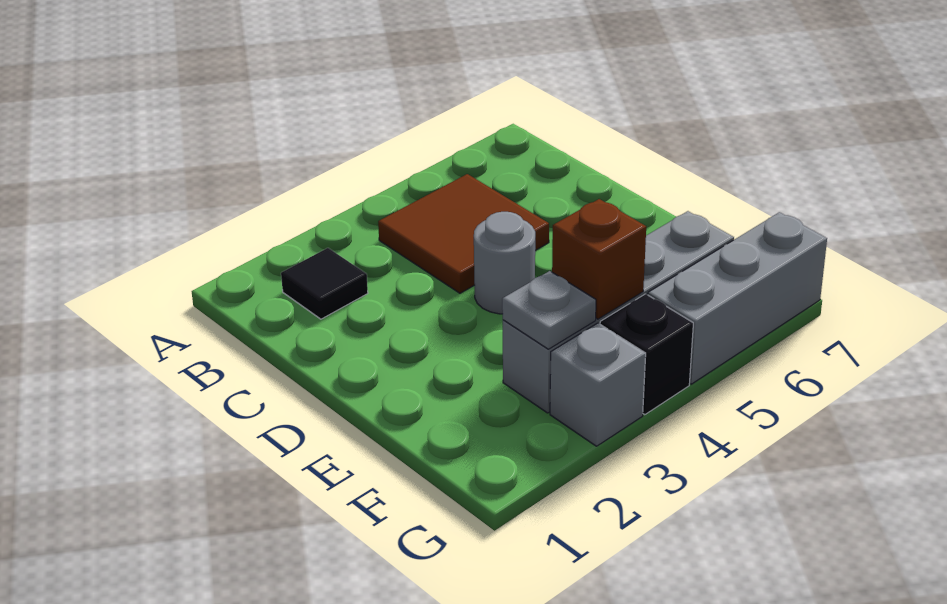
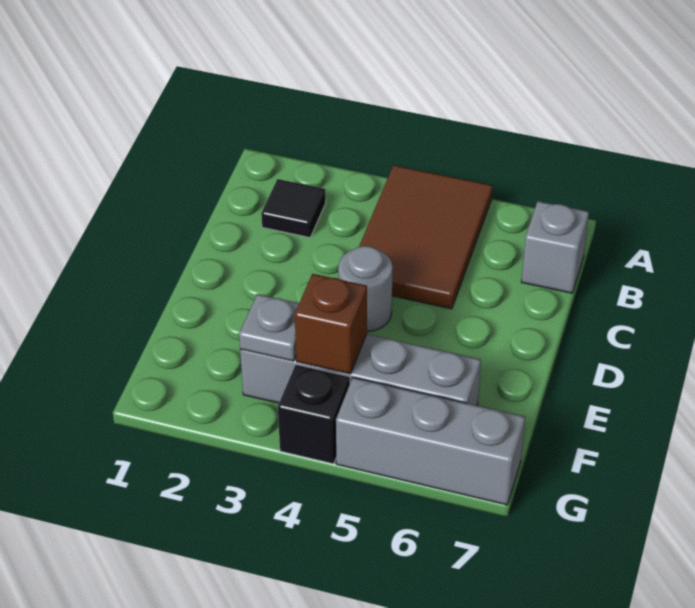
brown 2x2 tile [378,174,549,293] -> brown 2x3 tile [359,165,492,309]
grey 1x1 brick [550,323,646,446] -> grey 1x1 brick moved to [521,201,589,293]

